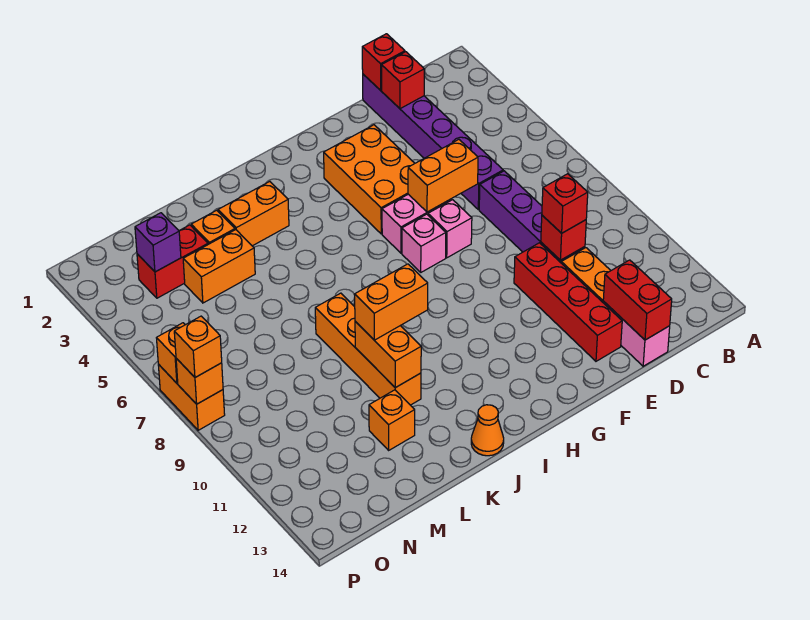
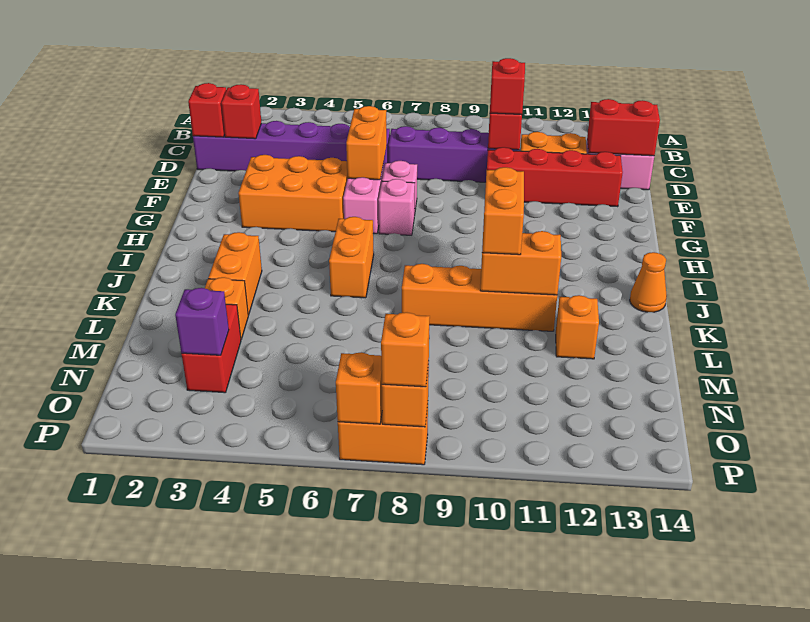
orange 1x2 brick [183,230,255,303] -> orange 1x2 brick moved to [329,217,374,298]

